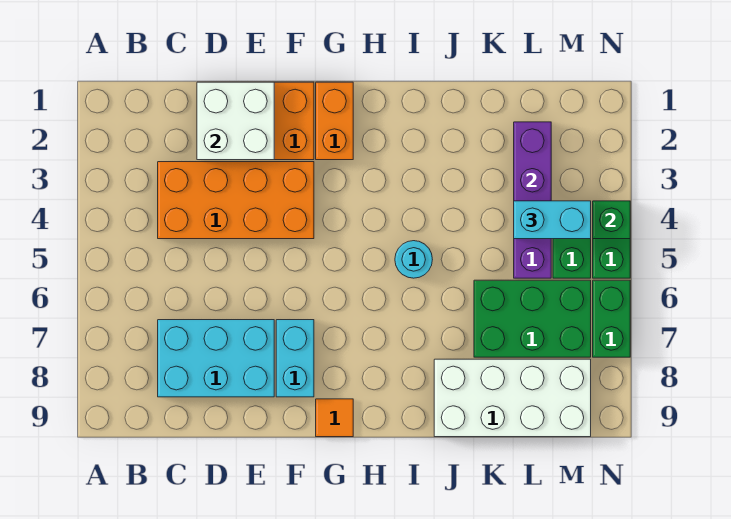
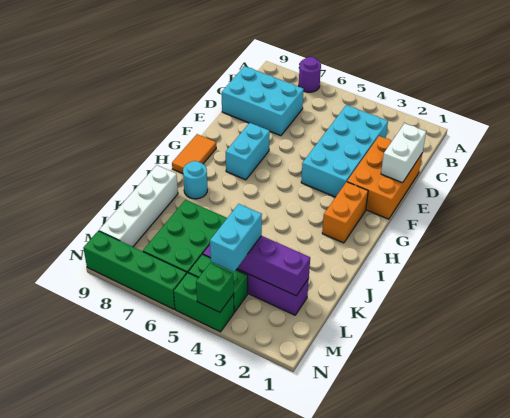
none -> purple 1x1 round brick [299,57,321,92]
orange 2x4 brick [158,162,314,239] -> cyan 2x4 brick [301,105,388,197]
cyan 2x3 brick [158,320,274,397] -> cyan 2x3 brick turned to [222,66,304,136]
white 2x2 brick [197,82,274,160] -> white 1x2 brick [381,123,426,183]
cyan 1x2 brick [276,320,314,397] -> cyan 1x2 brick turned to [226,123,270,180]
orange 1x2 brick [316,82,353,160] -> orange 1x2 brick turned to [322,182,368,243]
orange 1x1 tile [316,399,353,437] -> orange 1x2 tile [172,134,216,174]
cyan 1x1 round brick [395,241,432,278] -> cyan 1x1 round brick moved to [183,161,207,199]
white 2x4 brick [434,359,591,437] -> white 1x4 brick [99,165,178,247]
green 1x2 brick [593,280,630,357] -> green 1x4 brick [83,231,187,309]

